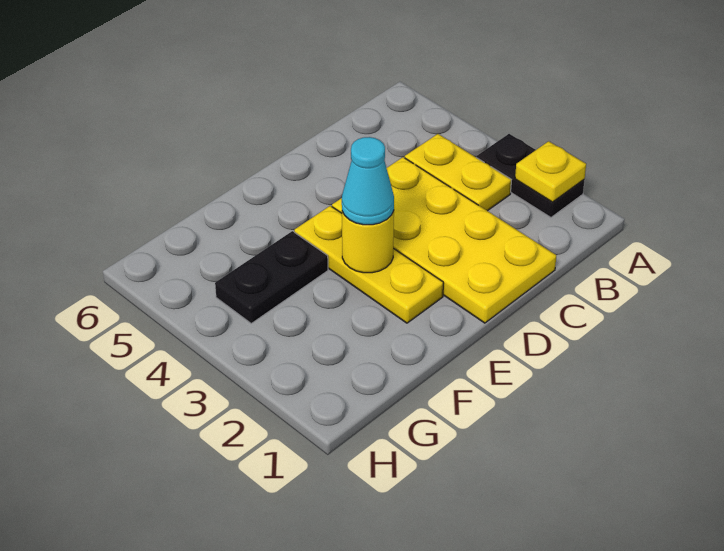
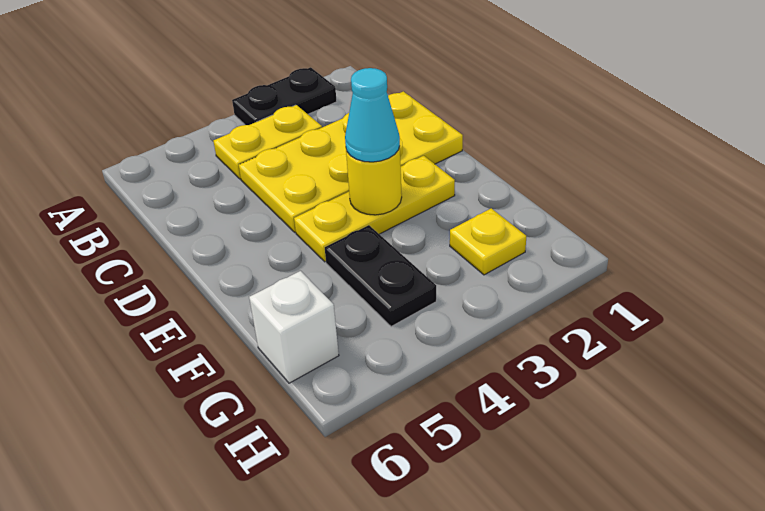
yellow 1x1 plate [515,141,586,202] -> yellow 1x1 plate moved to [450,208,526,275]
none -> white 1x1 brick [249,271,339,383]

